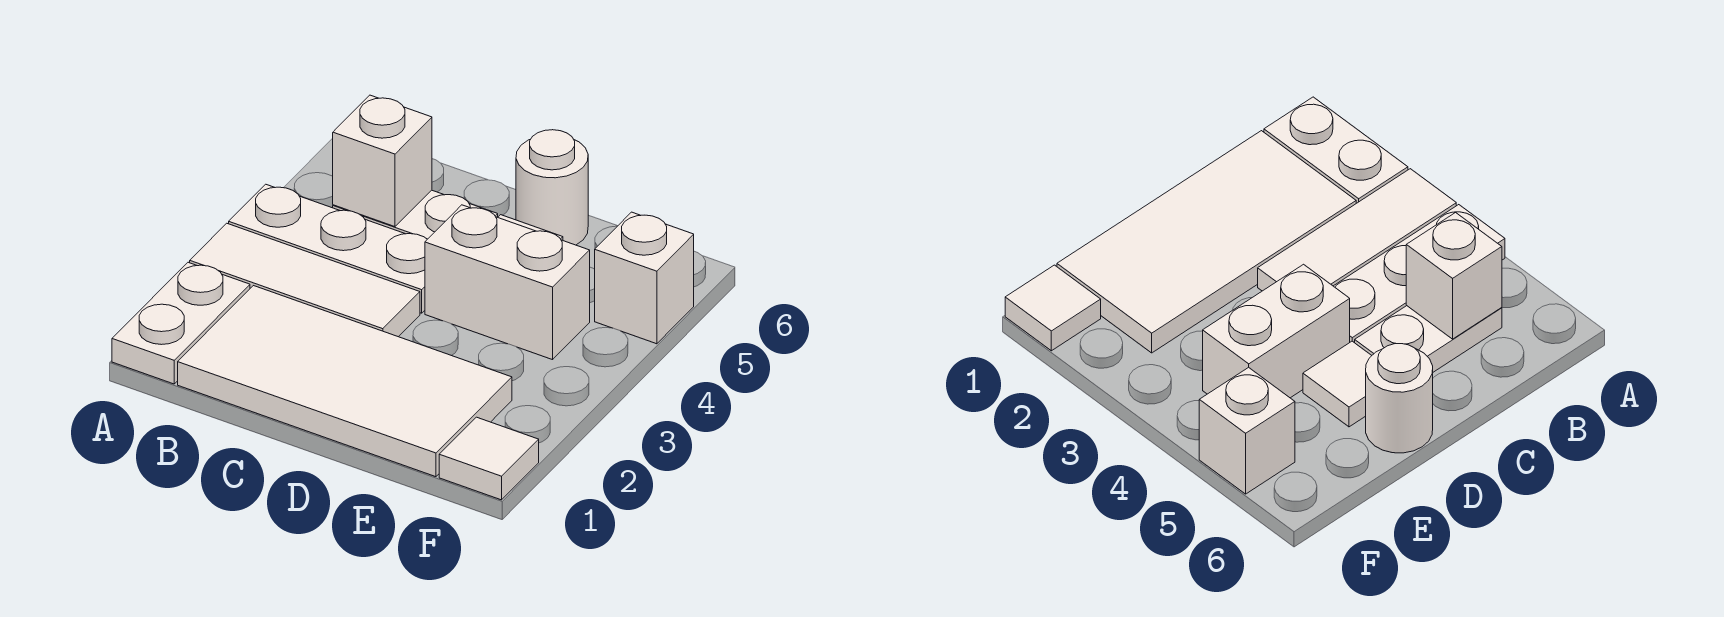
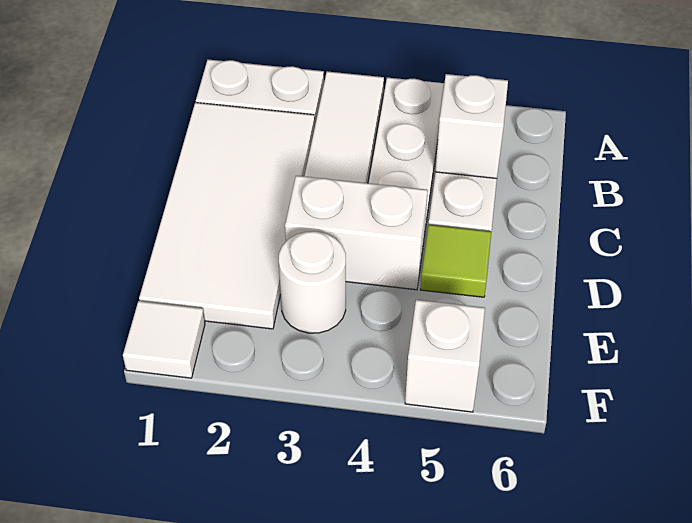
white 1x2 brick [425,205,590,360] -> white 1x2 brick turned to [285,176,428,290]
white 1x1 tile [1303,341,1372,427] -> lime 1x1 tile [421,225,491,297]
white 1x1 round brick [516,130,588,245] -> white 1x1 round brick moved to [279,231,346,333]

